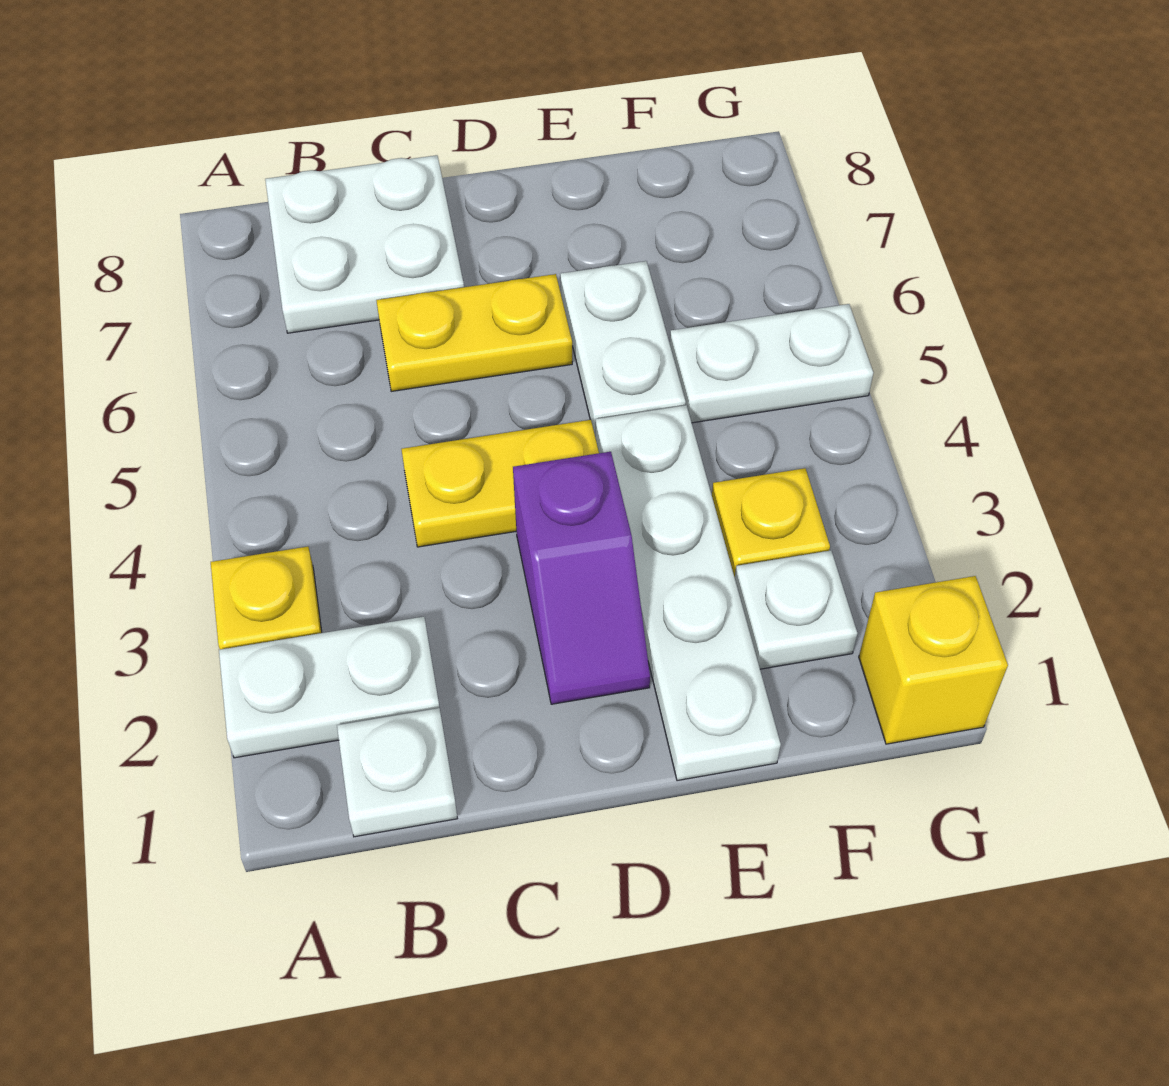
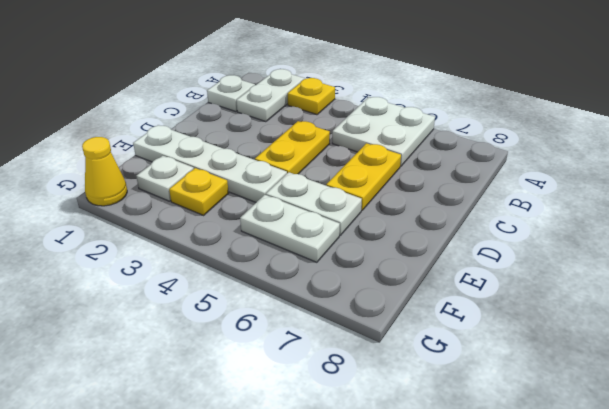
white 2x2 plate [265,155,464,333] -> white 2x2 plate moved to [332,97,435,166]
purple 1x2 slope [513,452,650,704] -> none
white 1x2 plate [670,304,873,423] -> white 1x2 plate turned to [240,195,340,262]
yellow 1x1 brick [859,576,1008,744] -> yellow 1x1 cone [82,137,127,206]

